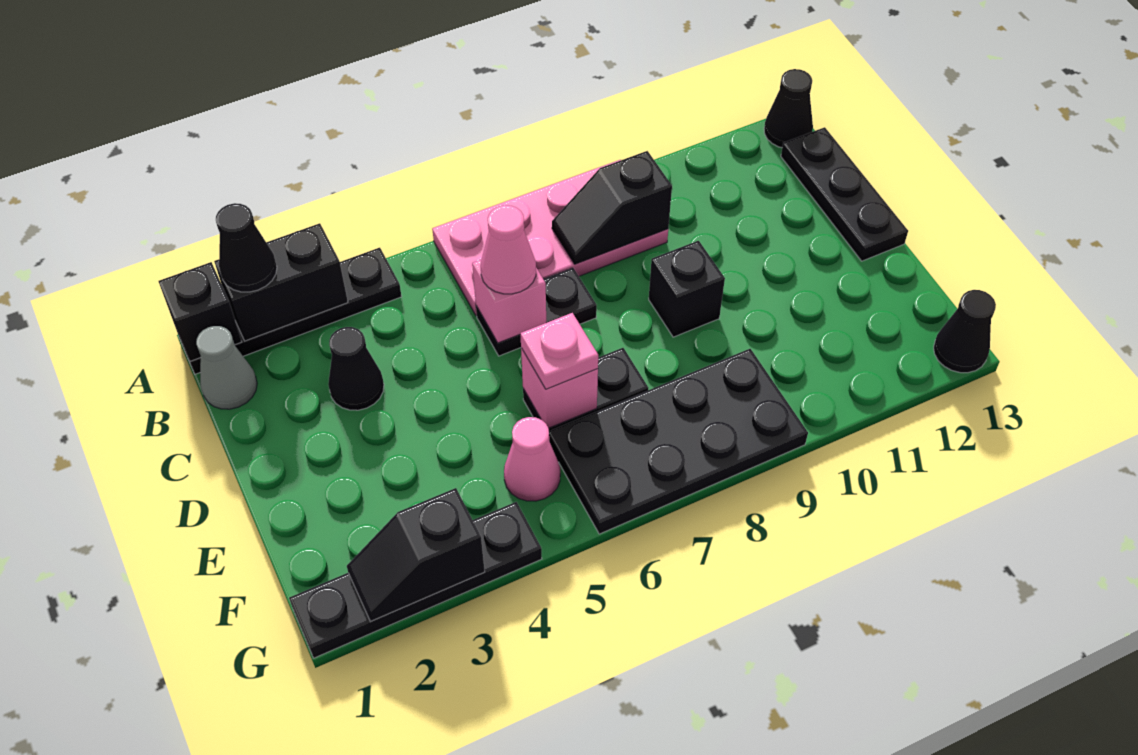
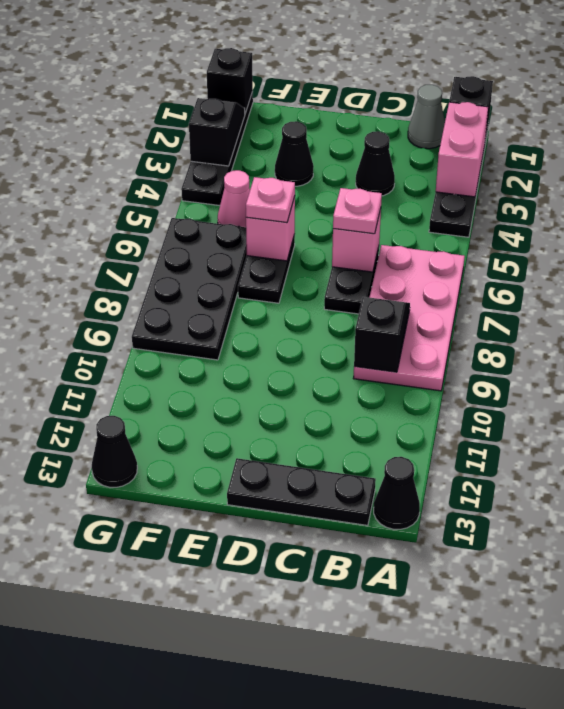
black 1x2 brick [214,223,348,341] -> pink 1x2 brick [436,102,488,197]
black 1x1 cone [216,203,277,292] -> black 1x1 cone moved to [275,121,314,186]
pink 1x1 cone [481,205,536,294] -> pink 1x1 plate [333,188,382,234]
black 1x1 brick [649,241,725,337] -> black 1x1 brick moved to [207,48,253,113]

